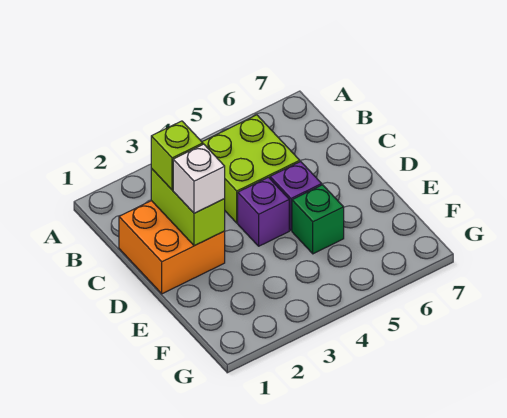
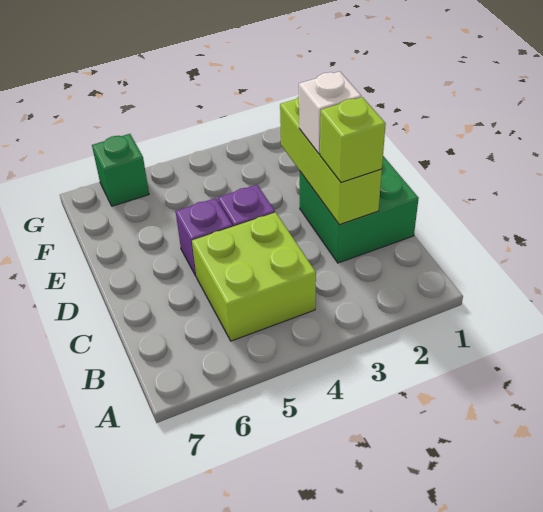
orange 2x2 brick [119,201,225,294] -> green 2x2 brick [300,156,419,263]
lime 1x2 brick [151,169,225,246] -> lime 1x3 brick [280,97,382,225]
green 1x1 brick [292,185,344,254] -> green 1x1 brick moved to [92,134,149,206]

